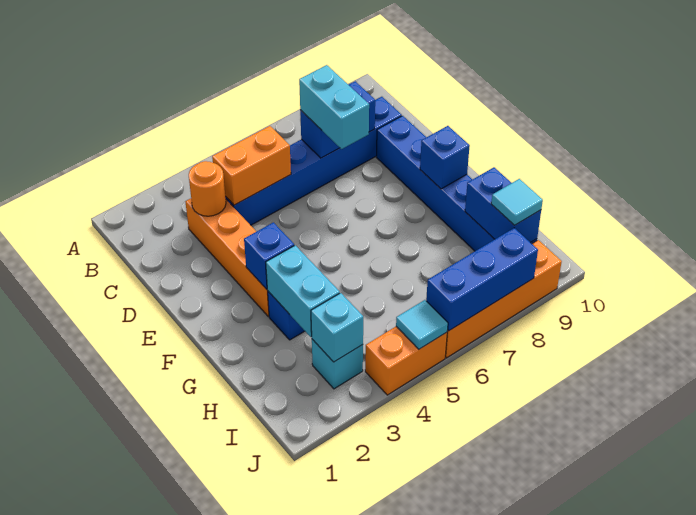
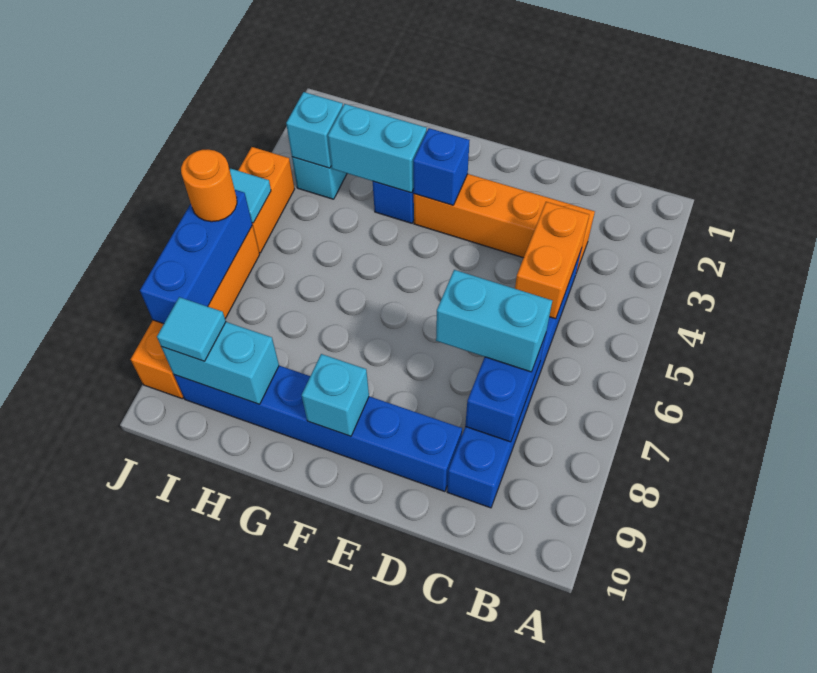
orange 1x1 round brick [189,161,226,216] -> orange 1x1 round brick moved to [181,149,237,222]
blue 1x1 brick [420,126,470,189] -> cyan 1x1 brick [302,354,369,436]
blue 1x2 brick [465,167,541,243] -> cyan 1x2 brick [161,322,279,404]

